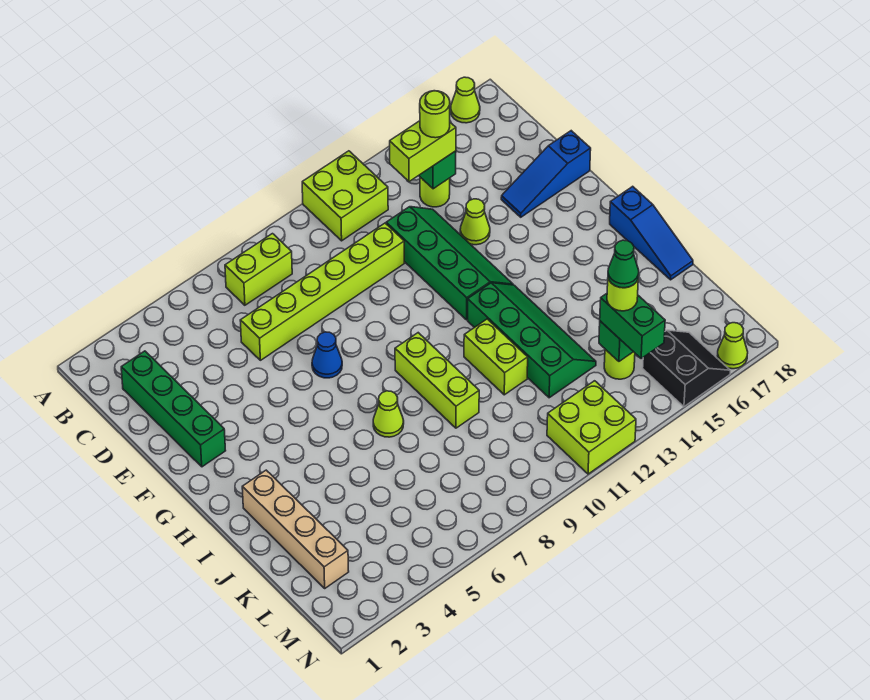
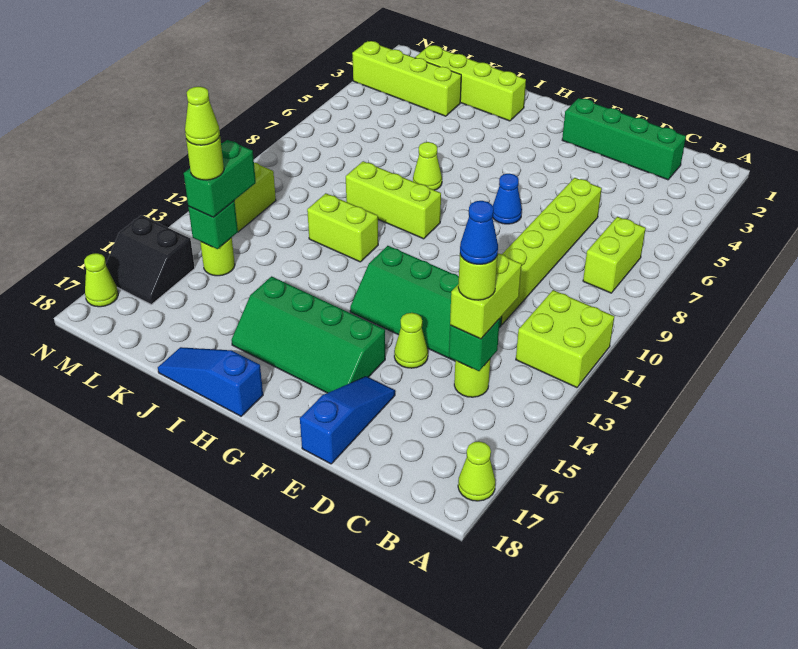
none -> blue 1x1 cone [460,201,498,264]
green 2x4 slope [468,283,596,398] -> green 2x4 slope moved to [231,276,385,393]
tan 1x4 brick [242,470,349,588] -> lime 1x4 brick [415,45,526,121]
none -> lime 1x4 brick [352,41,461,116]
green 1x2 brick [600,294,665,359] -> green 1x2 brick turned to [184,140,256,217]
green 1x1 cone [608,240,639,288] -> lime 1x1 cone [185,87,220,145]

